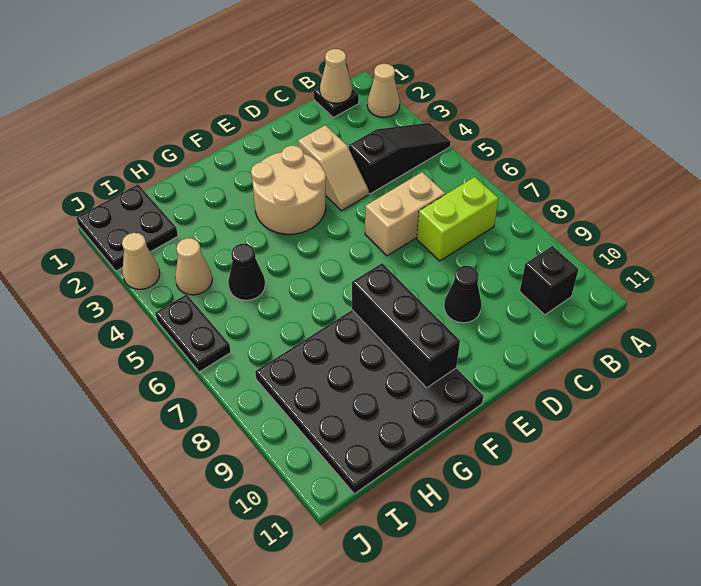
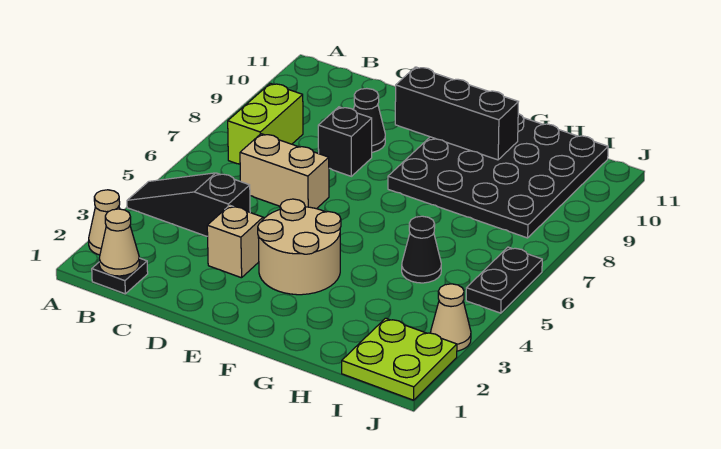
lime 1x2 brick [417,177,499,261] -> lime 1x2 brick turned to [228,83,303,164]
black 1x1 brick [520,246,579,315] -> black 1x1 brick moved to [318,107,372,176]
black 1x3 brick [352,263,460,388] -> black 1x3 brick turned to [395,67,518,160]
black 2x2 plate [76,184,178,271] -> lime 2x2 plate [342,318,457,400]
tan 1x1 cone [175,238,212,295] -> none

